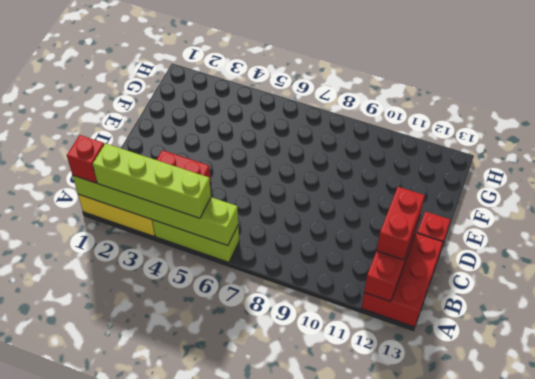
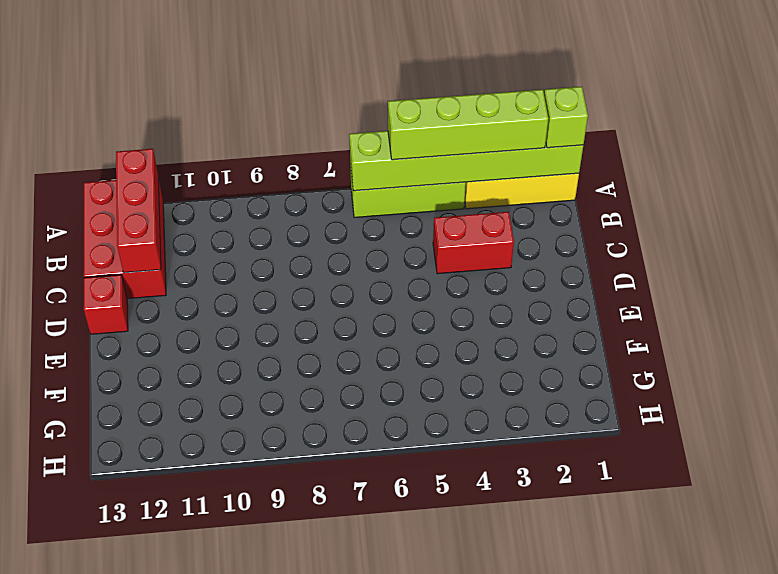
red 1x1 brick [67,135,104,183] -> lime 1x1 brick [544,87,588,148]
red 1x2 brick [377,187,425,260] -> none

